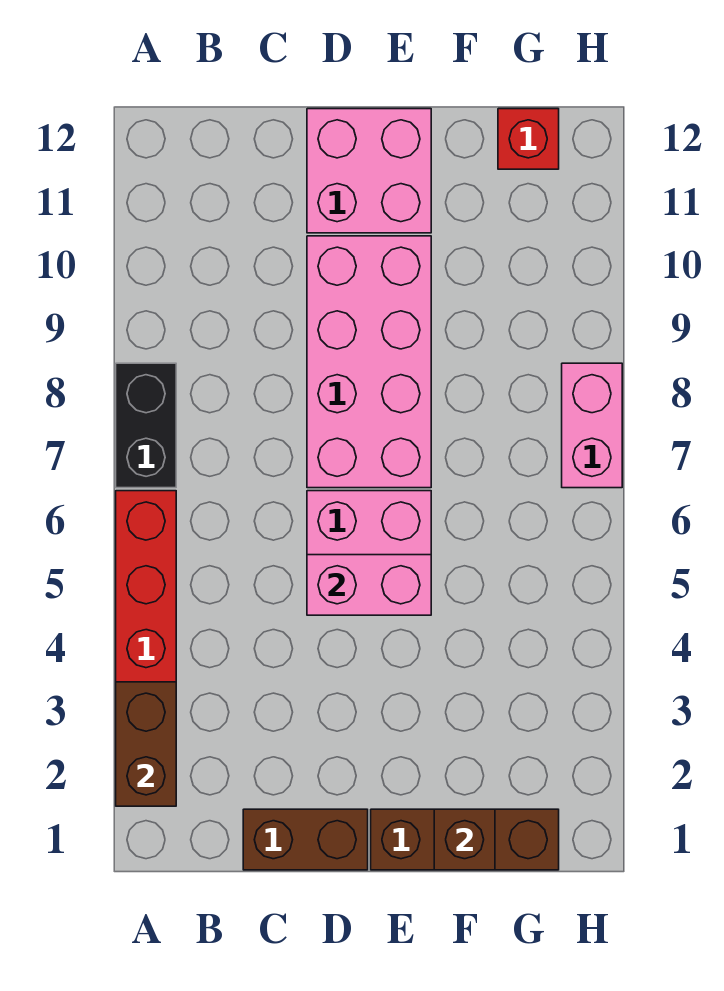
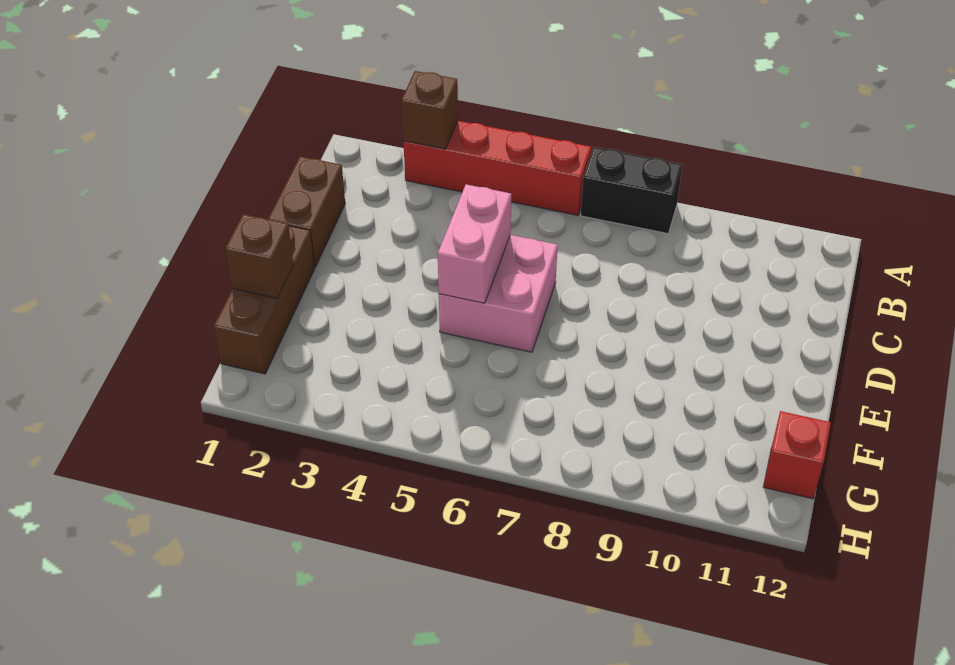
brown 1x2 brick [116,682,176,806] -> brown 1x1 brick [401,71,458,149]
pink 2x4 brick [307,236,431,488] -> none
pink 2x2 brick [307,109,431,233] -> none
pink 1x2 brick [562,363,622,488] -> none

